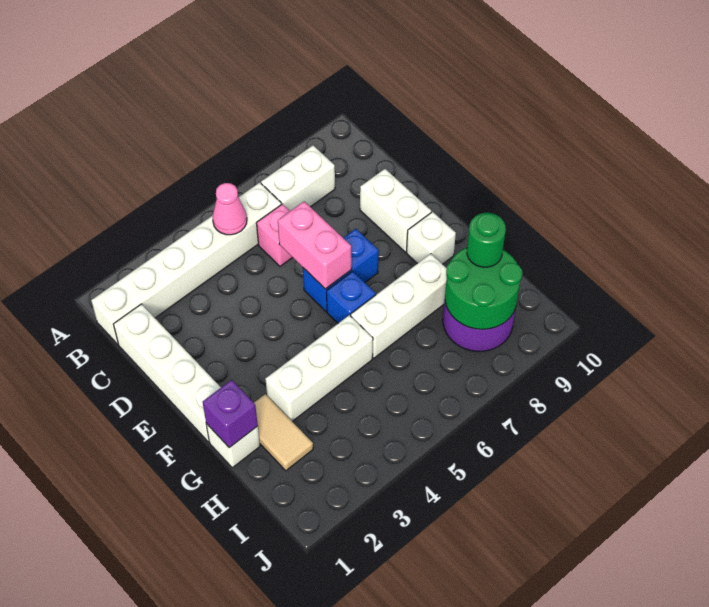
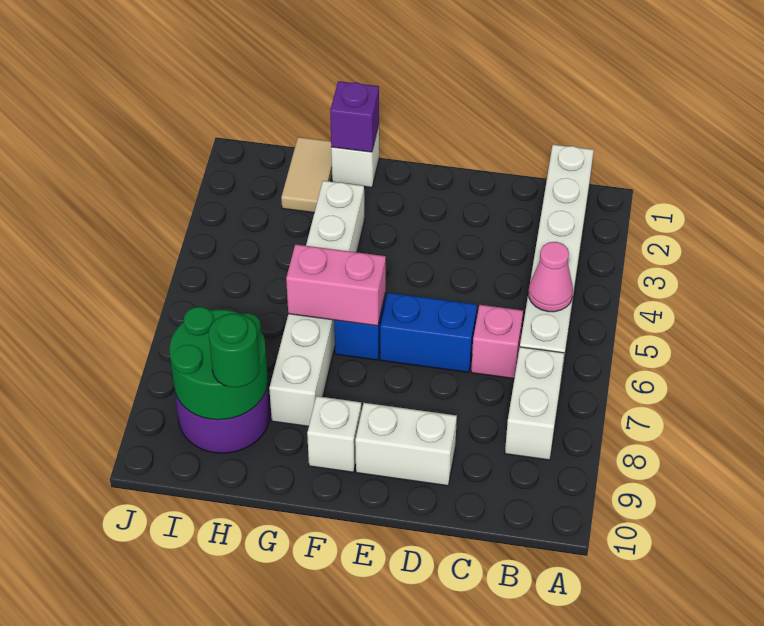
white 1x4 brick [113,304,221,442] -> none
pink 1x2 brick [278,201,352,289] -> pink 1x2 brick moved to [286,244,386,326]
blue 1x2 brick [303,229,379,312] -> blue 1x2 brick turned to [380,293,477,372]
tan 1x2 tile [254,394,313,471] -> tan 1x2 tile turned to [281,137,332,213]

